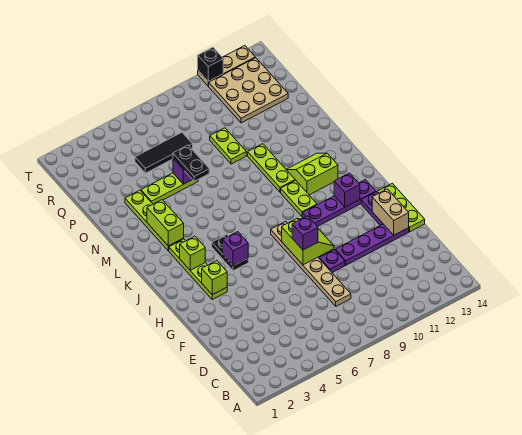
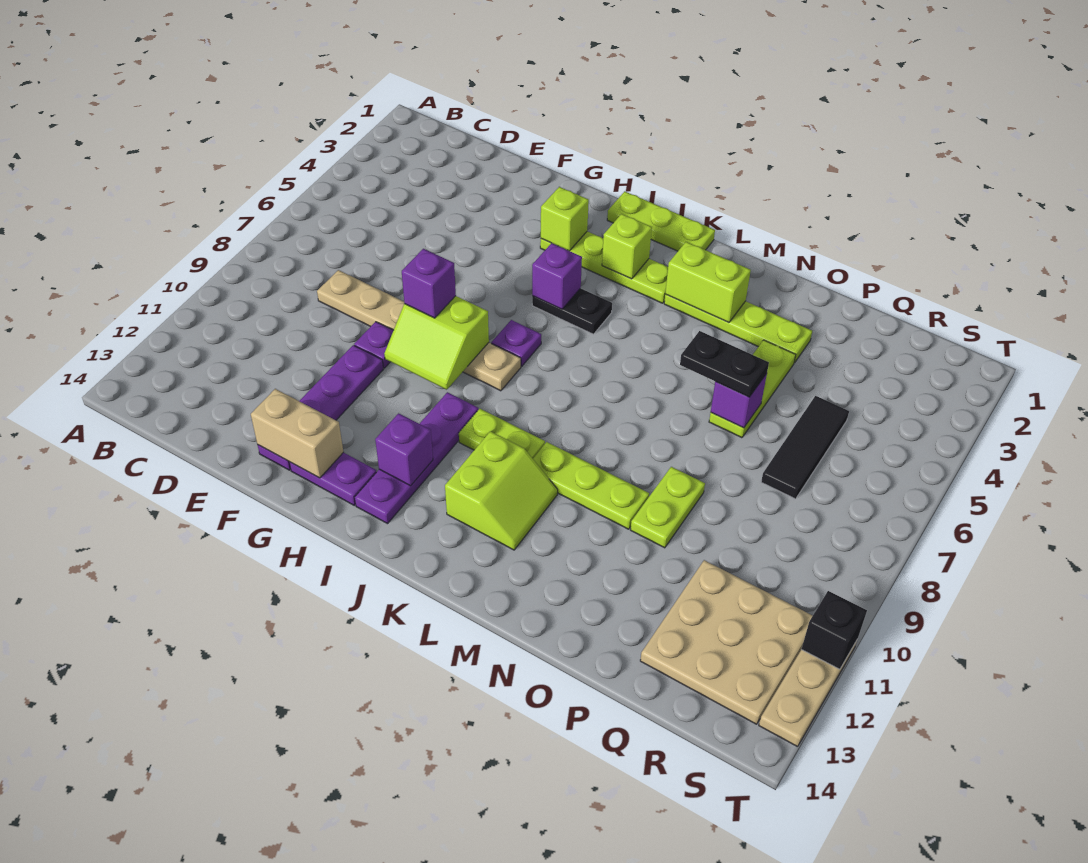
lime 1x3 plate [377,183,425,232] -> lime 1x3 plate moved to [607,191,715,251]
none -> purple 1x1 plate [491,320,541,366]
lime 1x2 plate [210,128,246,164] -> lime 1x2 plate turned to [631,467,705,548]

